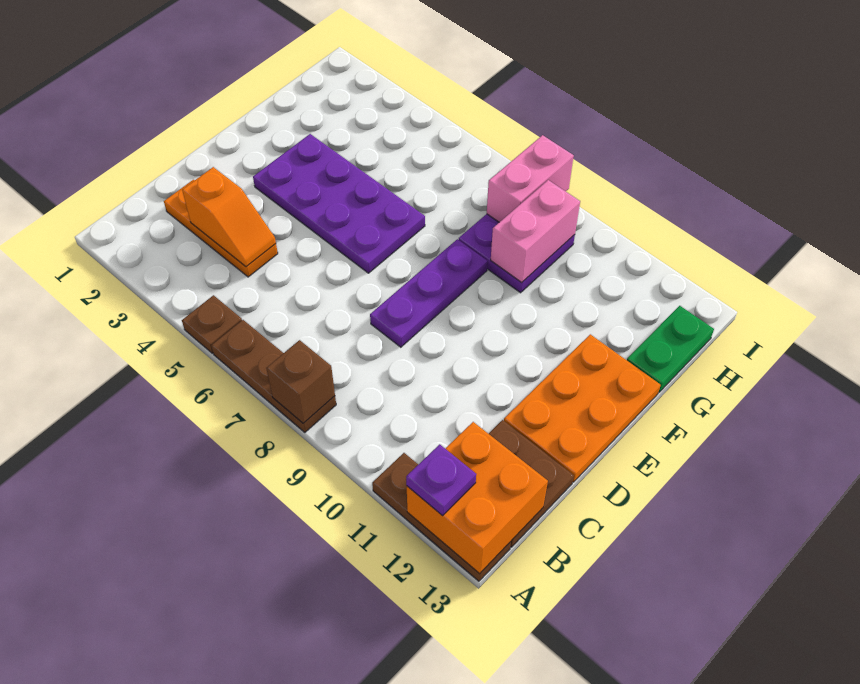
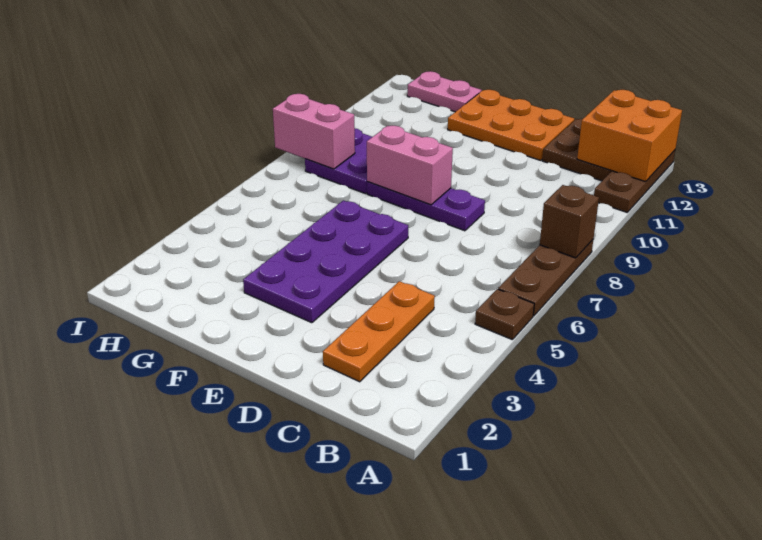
purple 1x1 plate [406,444,476,516] -> none
orange 1x2 slope [182,167,276,267] -> none
pink 1x2 brick [491,180,580,283] -> pink 1x2 brick moved to [367,126,453,205]
green 1x2 plate [627,306,714,392] -> pink 1x2 plate [407,71,482,112]

